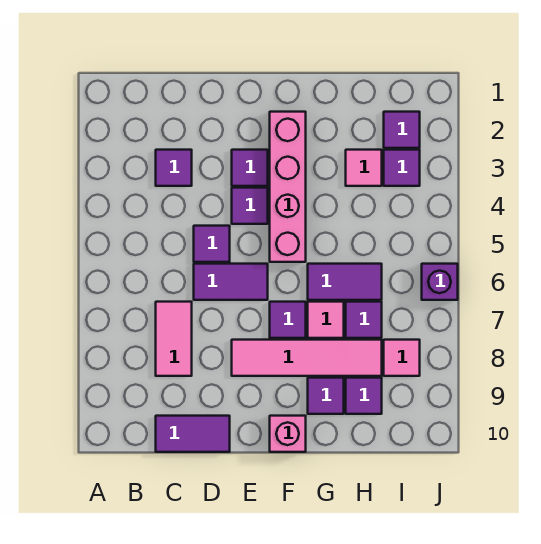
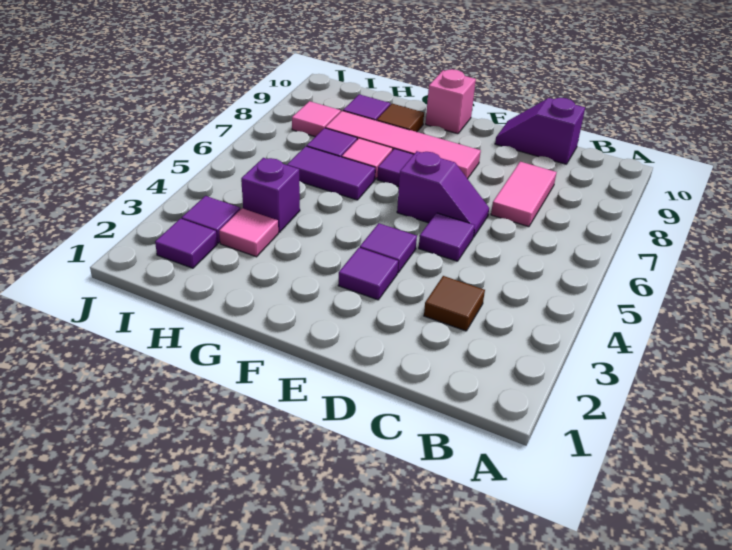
purple 1x1 tile [156,150,192,186] -> brown 1x1 tile [424,276,485,331]
purple 1x2 tile [156,416,230,452] -> purple 1x2 slope [495,98,585,164]
purple 1x2 tile [194,264,268,300] -> purple 1x2 slope [397,151,489,237]
pink 1x4 brick [270,112,306,262] -> none
purple 1x1 tile [308,378,344,414] -> brown 1x1 tile [377,104,424,132]
purple 1x1 brick [422,264,458,300] -> purple 1x1 brick moved to [241,158,300,232]

